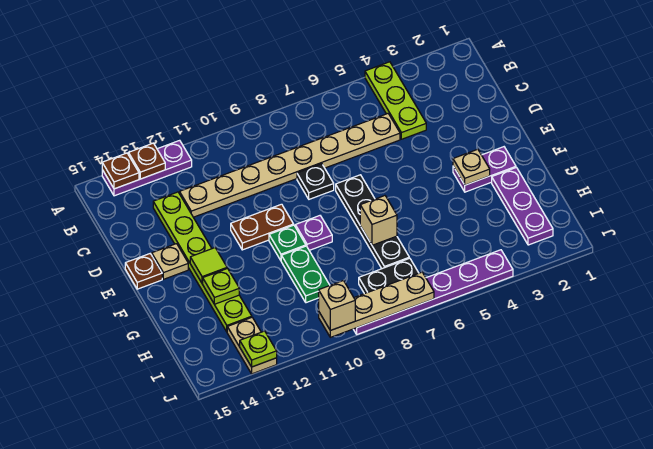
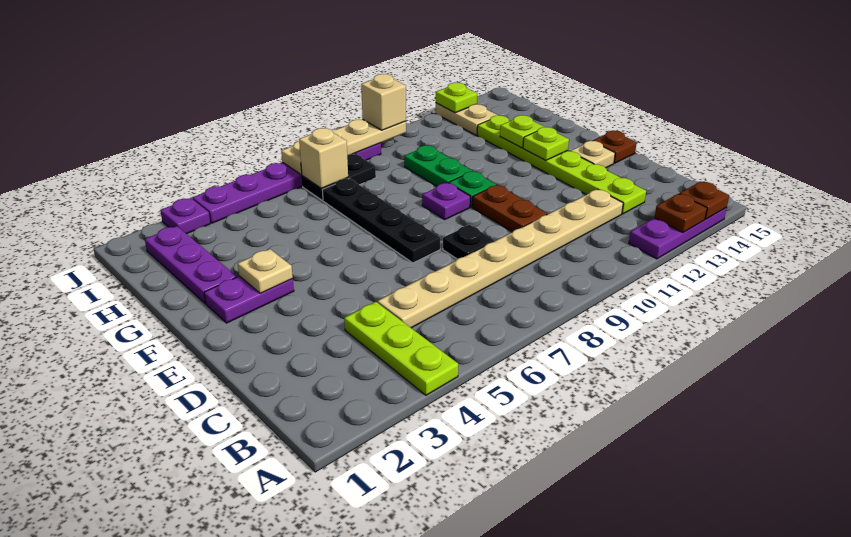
brown 1x2 plate [231,204,294,250] -> brown 1x2 plate turned to [472,185,547,232]
lime 1x1 tile [190,248,227,283] -> lime 1x1 plate [523,127,569,161]
tan 1x1 brick [360,196,397,245] -> tan 1x1 brick moved to [299,128,348,189]
none -> purple 1x1 plate [160,198,210,234]

